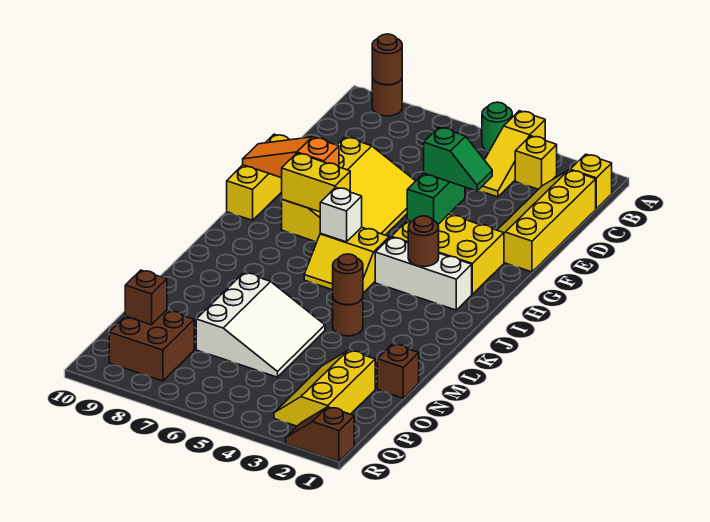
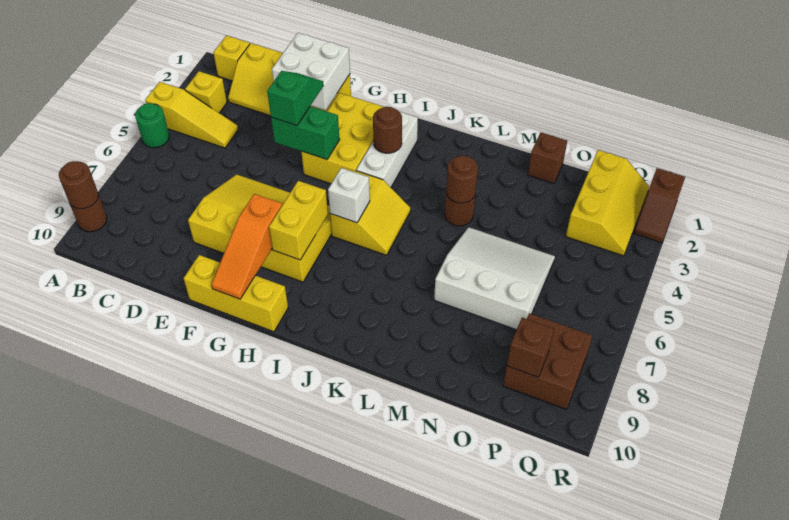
none -> white 2x2 brick [272,33,350,110]
yellow 2x3 slope [274,350,375,426] -> yellow 2x3 slope turned to [566,150,649,256]

